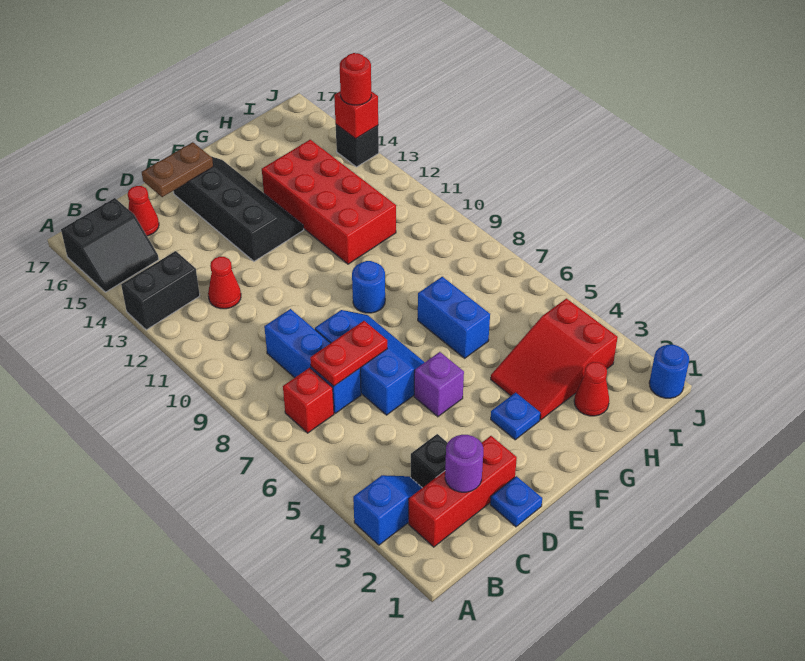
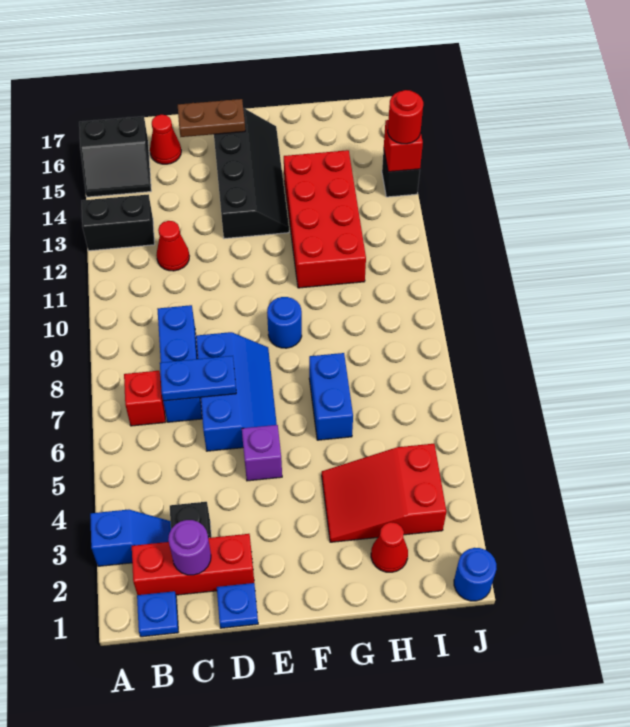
red 1x2 plate [310,321,387,386] -> blue 1x2 plate [160,356,236,401]
blue 1x1 plate [491,393,540,440] -> blue 1x1 plate moved to [137,591,178,637]

